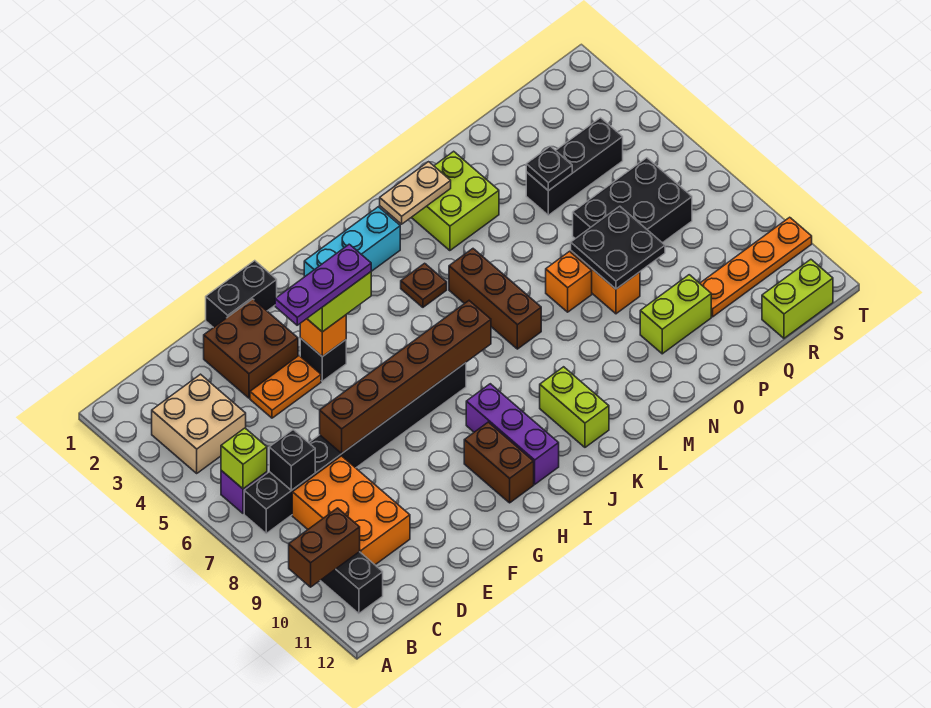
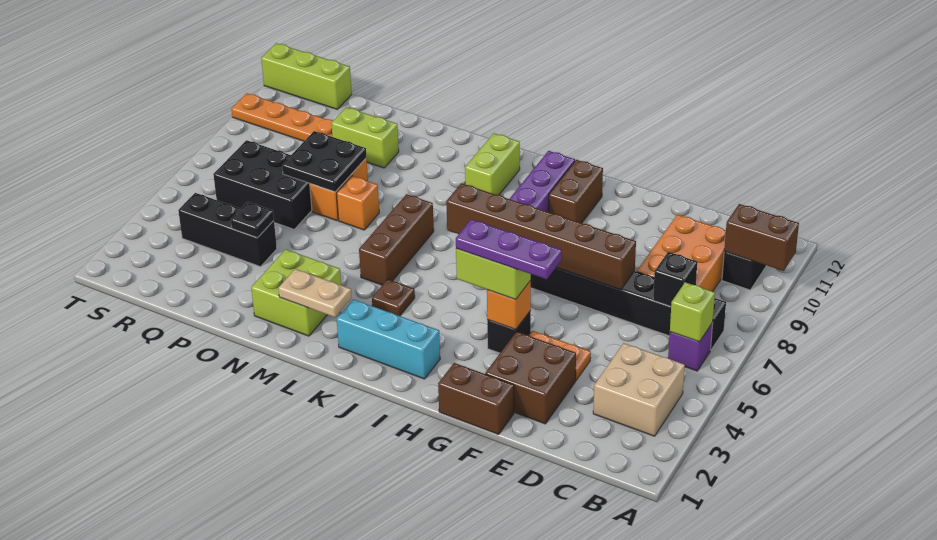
black 1x2 brick [206,261,277,328] -> brown 1x2 brick [438,363,514,435]
lime 1x2 brick [762,259,833,338] -> lime 1x3 brick [261,43,352,109]

